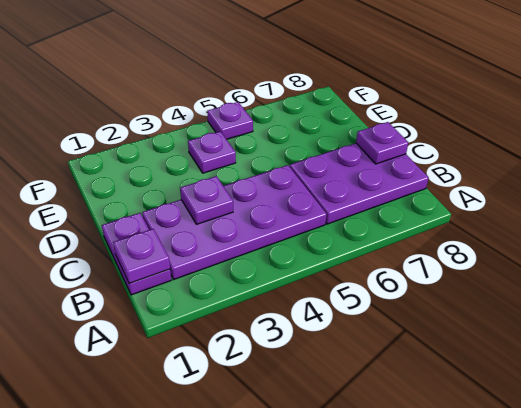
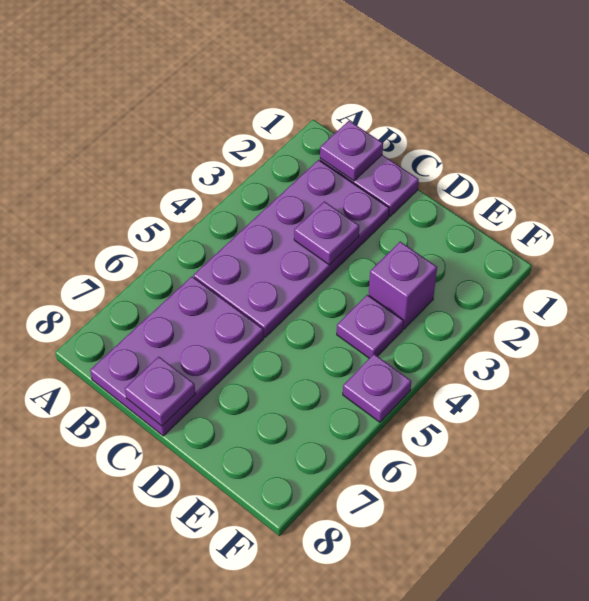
none -> purple 1x1 brick [369,242,437,329]

